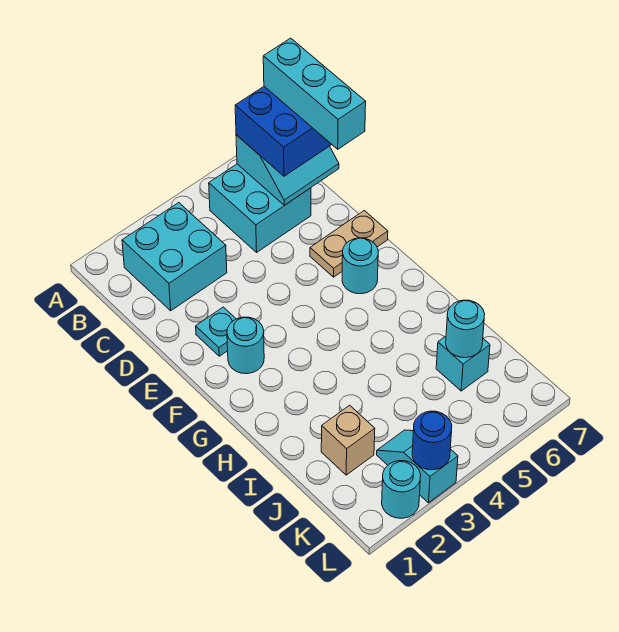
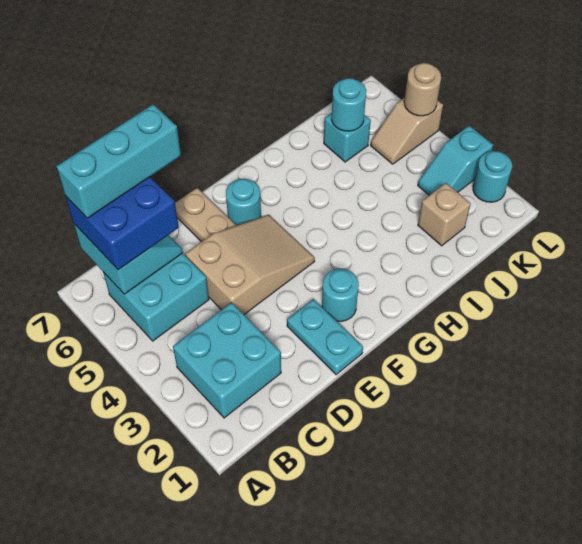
none -> tan 2x3 slope [185,215,315,314]
cyan 1x1 plate [196,307,236,356] -> cyan 1x2 plate [287,299,363,375]
none -> tan 1x2 slope [371,98,443,164]
blue 1x1 round brick [412,411,452,470] -> none
none -> tan 1x1 round brick [404,63,441,116]

